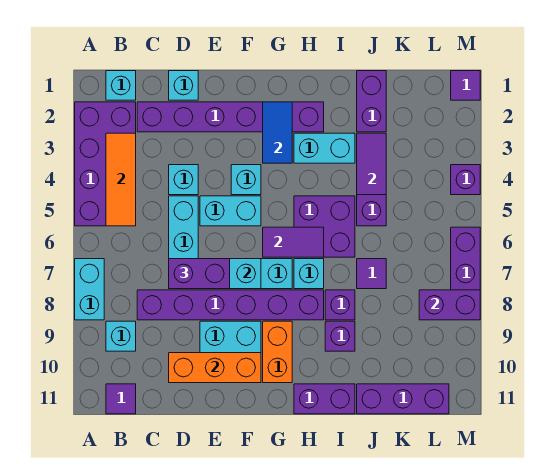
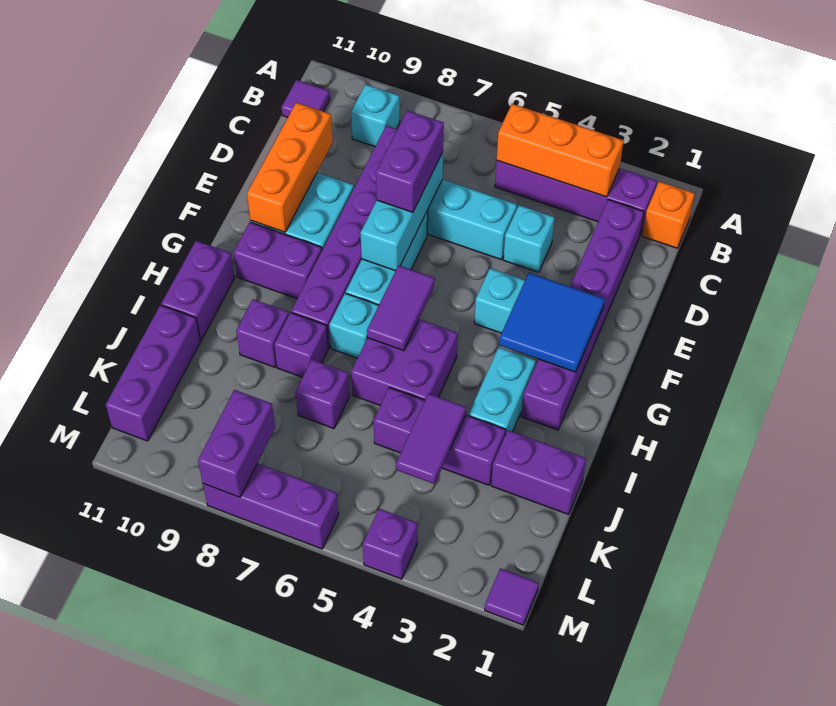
purple 2x4 brick [75,102,136,226] -> purple 1x4 brick [495,161,657,235]
cyan 1x2 brick [75,259,104,320] -> none
cyan 1x1 brick [106,71,136,100] -> orange 1x1 brick [642,181,695,248]
orange 1x3 tile [106,133,136,226] -> orange 1x3 brick [497,104,624,197]
cyan 1x1 brick [169,71,198,100] -> none
cyan 1x2 brick [200,196,261,226] -> none
blue 1x2 tile [263,102,292,163] -> blue 2x2 tile [499,273,605,372]
orange 1x2 brick [263,321,292,383] -> purple 1x2 brick [233,222,322,299]
purple 1x2 tile [357,133,386,195] -> purple 1x2 tile turned to [396,394,466,484]
purple 1x1 tile [357,259,386,289] -> purple 1x1 brick [295,360,350,428]

